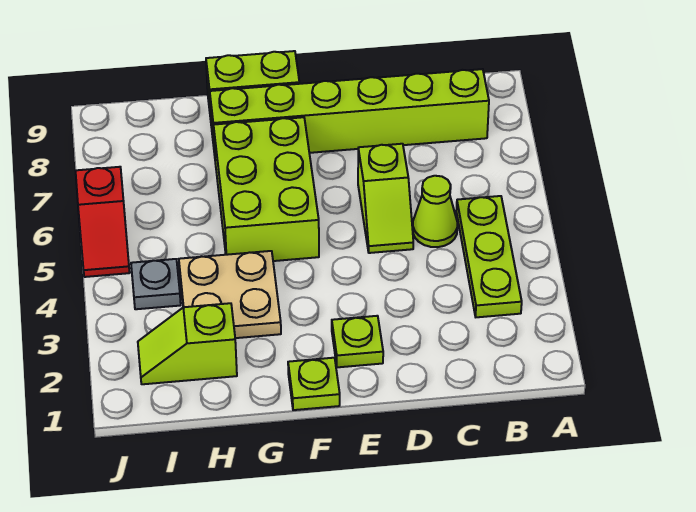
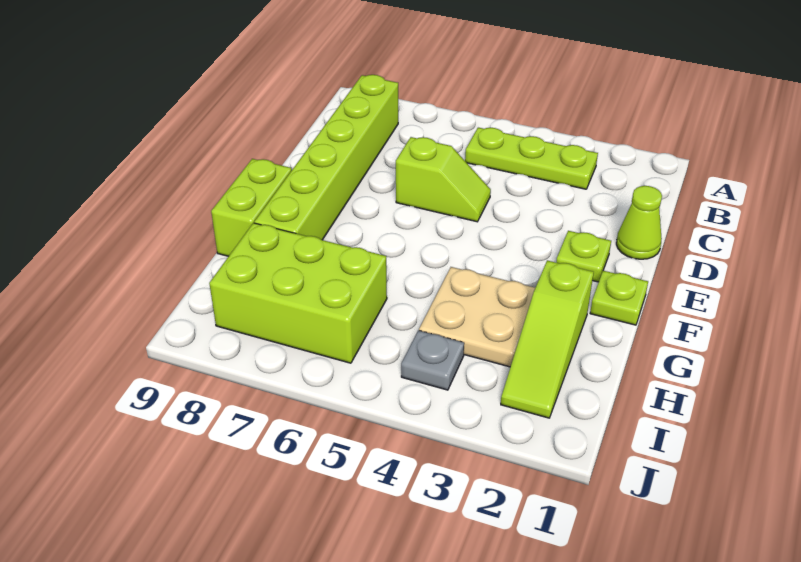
lime 1x1 cone [413,176,457,247] -> lime 1x1 cone moved to [616,186,662,259]
lime 2x3 brick [214,117,319,261] -> lime 2x3 brick moved to [209,223,387,363]
lime 1x2 slope [138,303,237,384] -> lime 1x3 slope [501,260,594,418]
red 1x2 slope [76,167,130,277] -> none

